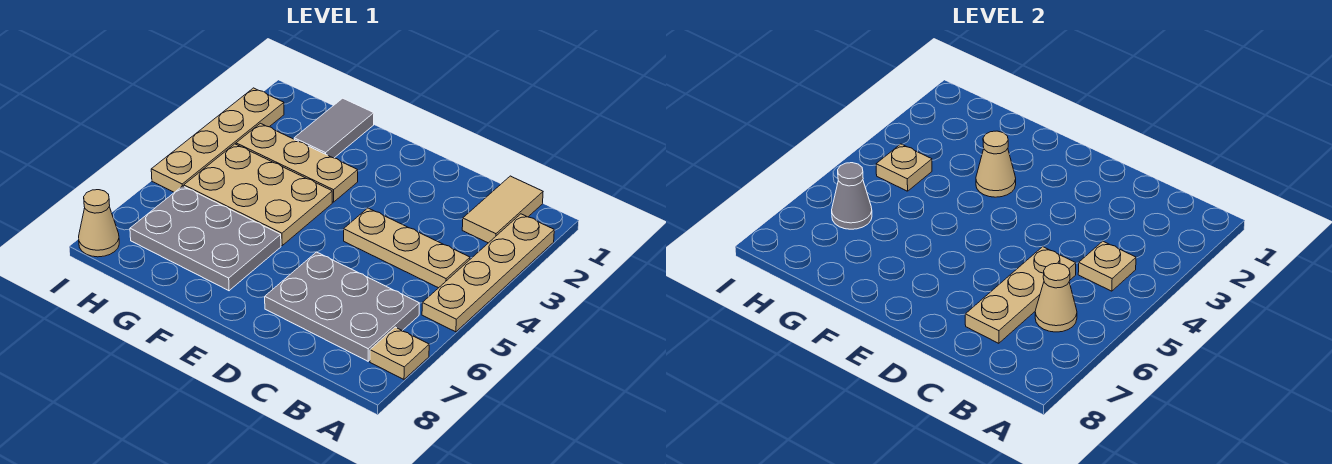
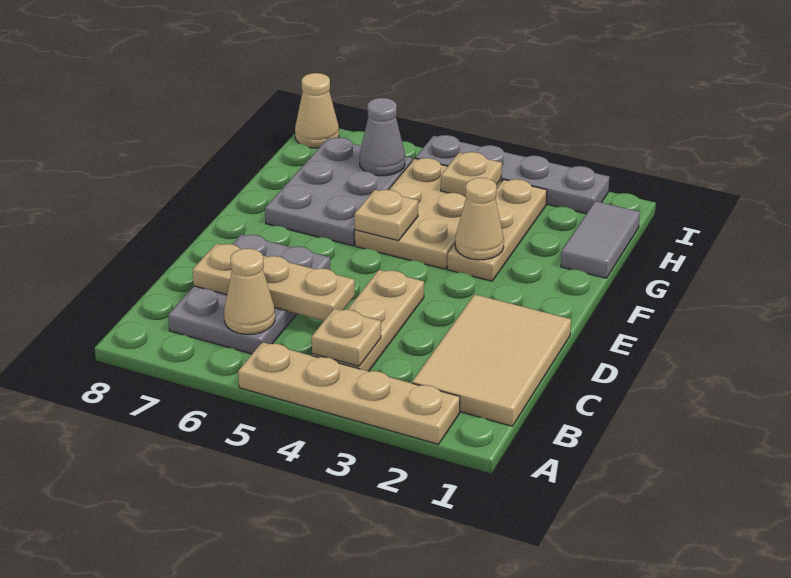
tan 1x1 plate [370,327,429,379] -> tan 1x1 plate moved to [355,190,418,241]
tan 1x2 tile [462,176,543,243] -> tan 2x3 tile [412,294,571,426]
grey 1x2 tile [294,98,374,158] -> grey 1x2 tile turned to [561,201,640,278]
tan 1x4 plate [151,88,284,192] -> grey 1x4 plate [416,135,609,214]

